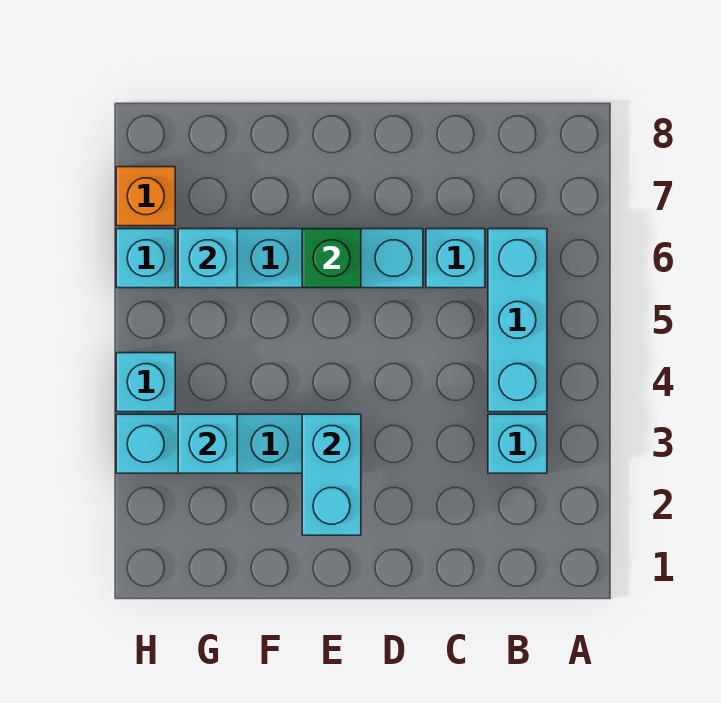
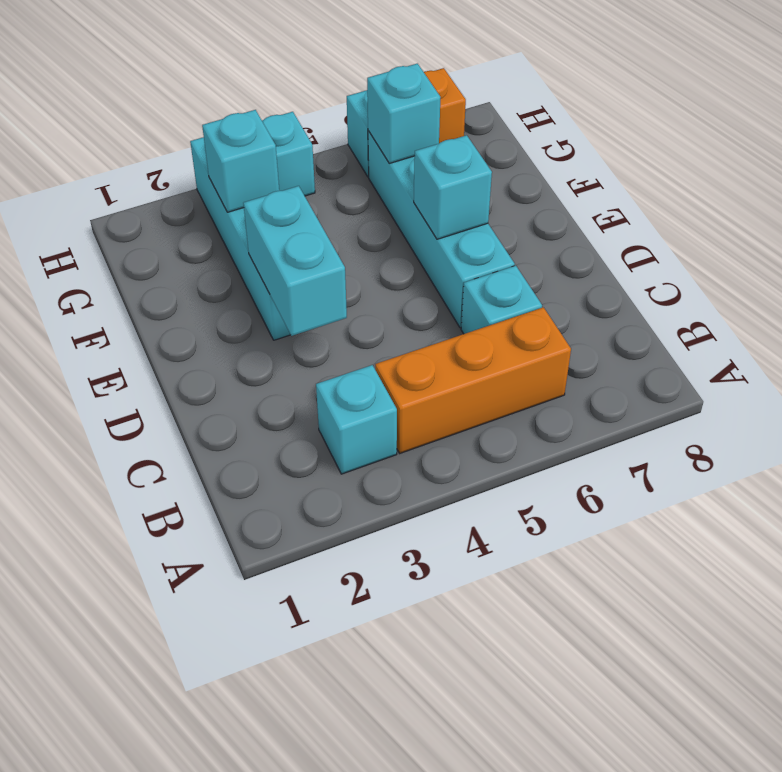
cyan 1x3 brick [488,229,547,412] -> orange 1x3 brick [375,307,571,453]
cyan 1x2 brick [302,414,361,535] -> cyan 1x2 brick turned to [243,186,347,336]
green 1x1 brick [302,229,361,288] -> cyan 1x1 brick [414,135,492,239]

